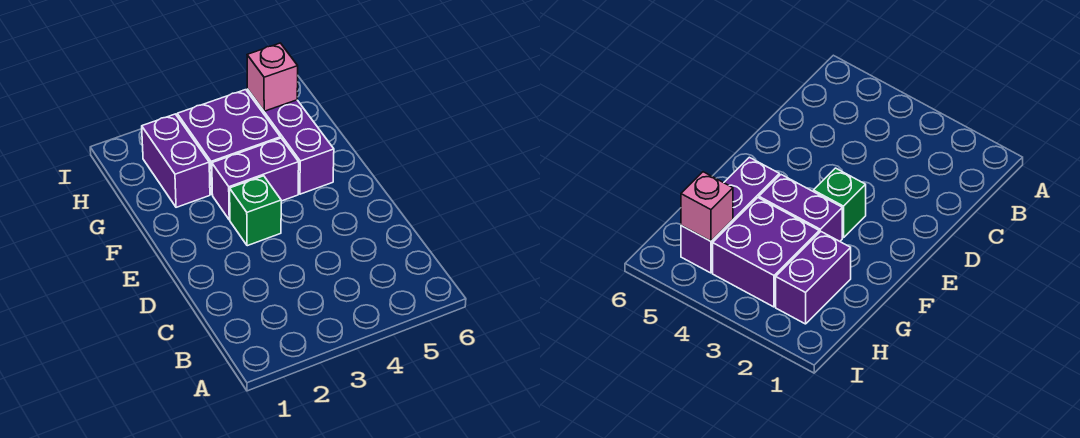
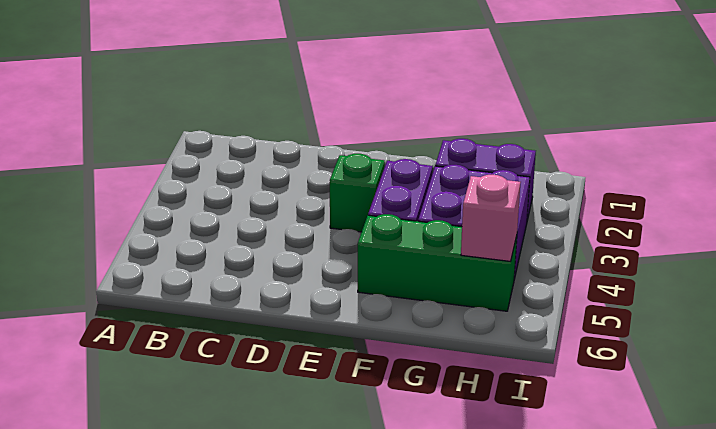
purple 1x3 brick [247,89,334,194] -> green 1x3 brick [358,214,517,311]

